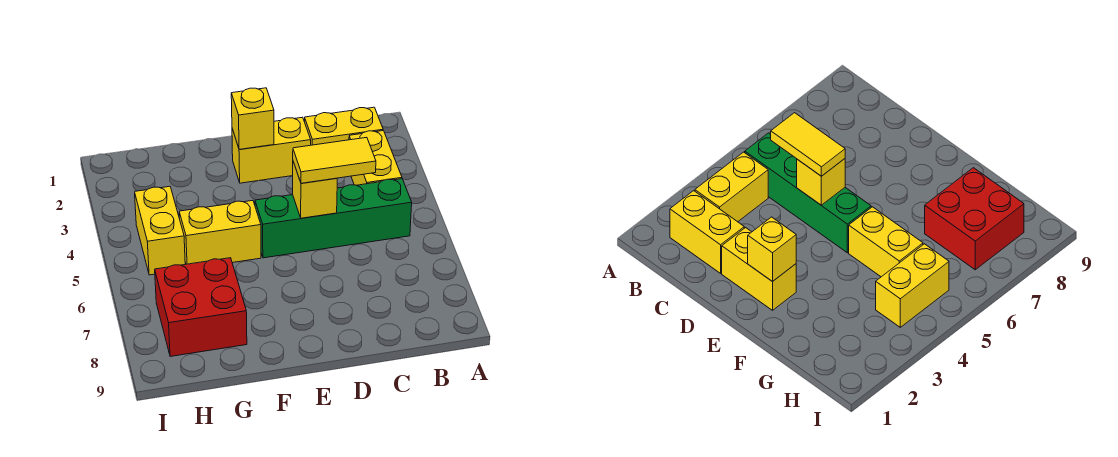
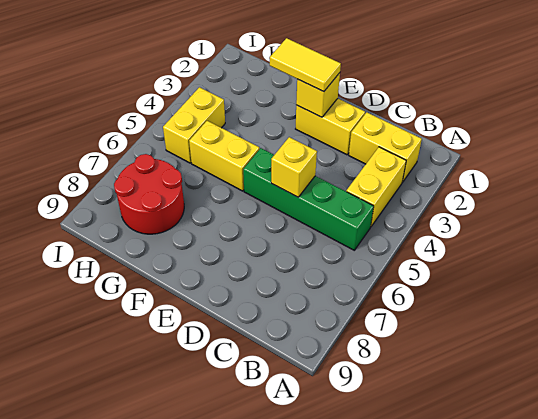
yellow 1x2 tile [293,137,376,183] -> yellow 1x2 tile moved to [270,38,341,92]
red 2x2 brick [155,258,247,356] -> red 2x2 round brick [114,154,184,234]

